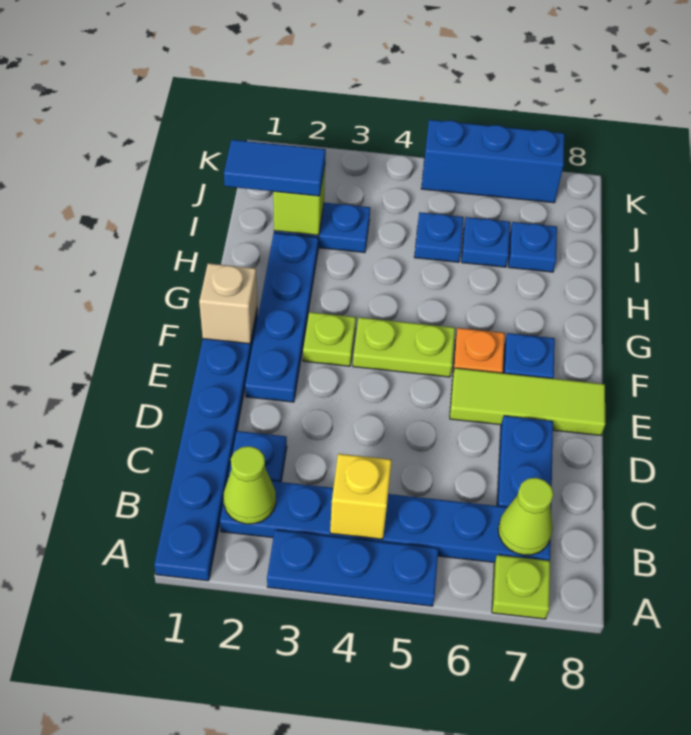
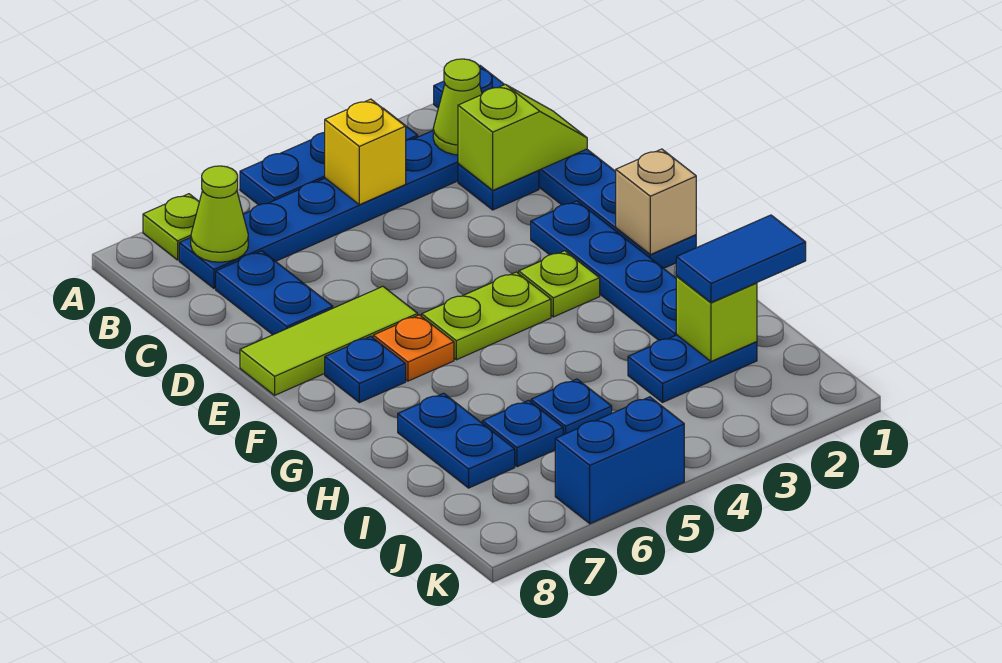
none -> lime 1x2 slope [458,84,587,190]
blue 1x1 plate [508,222,557,272] -> blue 1x2 plate [398,393,515,488]
blue 1x3 brick [421,120,564,203] -> blue 1x2 brick [555,397,684,524]

